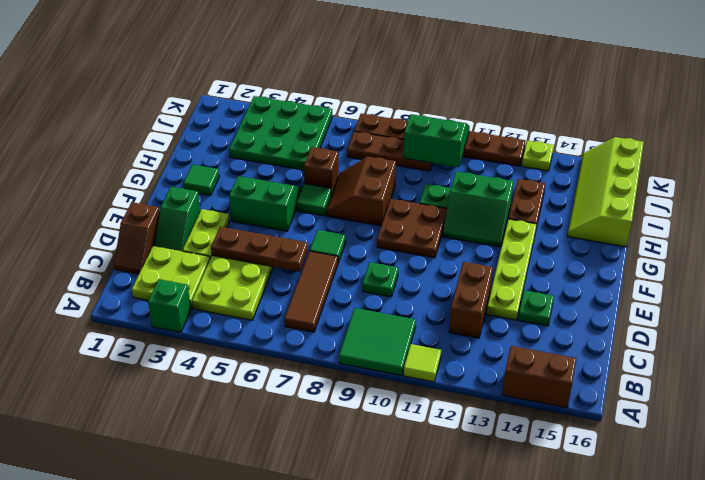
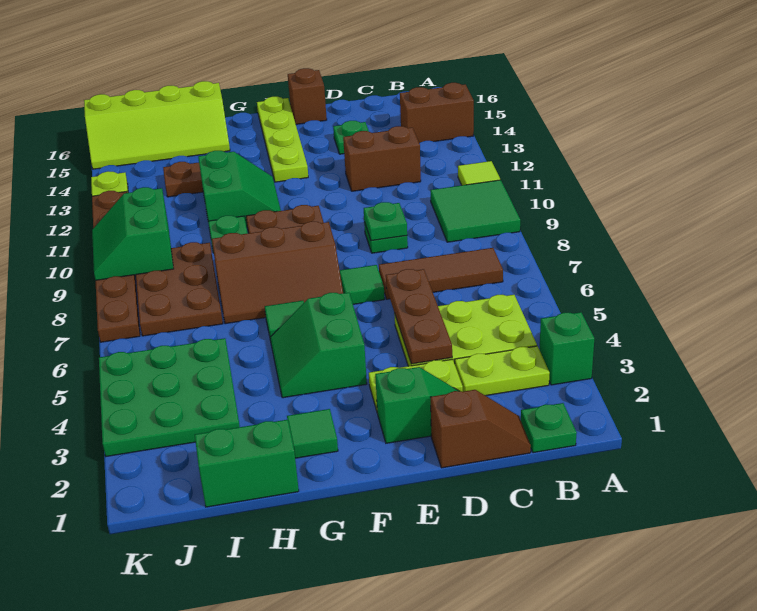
brown 1x2 brick [502,346,577,408] -> brown 1x2 brick turned to [400,83,474,143]
none -> green 1x1 plate [521,403,577,453]
lime 2x2 plate [132,246,210,308] -> lime 1x2 plate [455,346,550,396]
none -> green 1x1 plate [364,202,407,241]
lime 1x4 plate [487,219,537,320] -> lime 1x4 plate turned to [257,97,308,182]
brown 2x2 slope [326,157,396,226] -> brown 2x3 slope [212,222,343,324]
none -> green 1x2 brick [195,419,299,507]
brown 1x1 brick [304,147,339,195] -> brown 1x1 brick moved to [288,68,327,124]
brown 1x3 plate [347,132,432,171] -> brown 2x3 plate [136,242,223,336]

